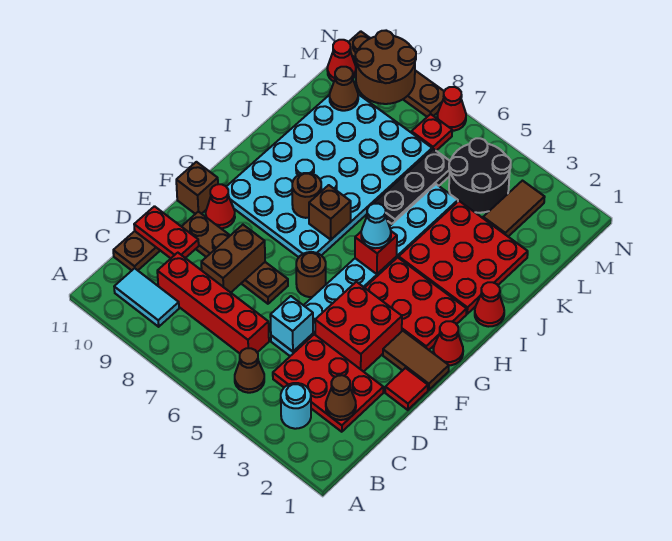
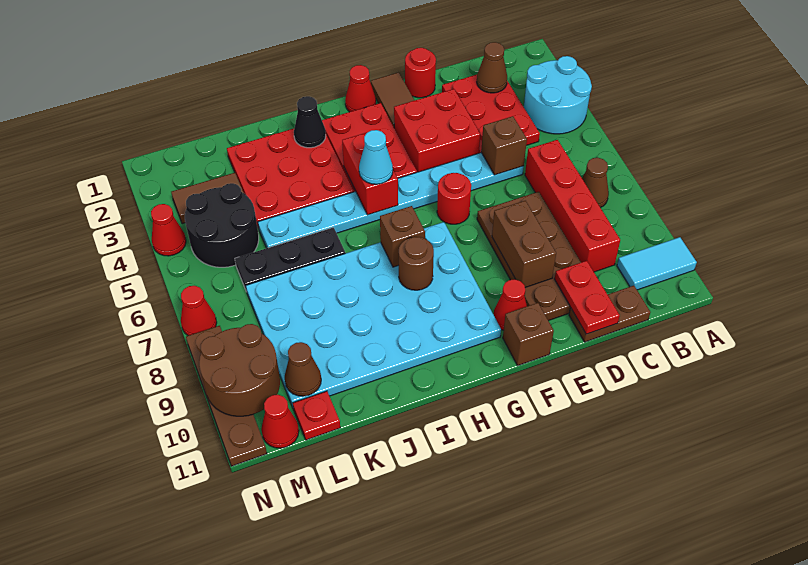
cyan 1x1 round brick [281,383,311,429] -> cyan 2x2 round brick [524,56,592,134]
brown 1x1 cone [235,348,264,393] -> brown 1x1 cone moved to [582,158,609,208]
cyan 1x2 tile [114,268,179,327] -> cyan 1x2 tile turned to [617,237,697,290]
cyan 1x1 brick [270,296,313,352] -> brown 1x1 brick [481,116,527,175]
brown 1x2 brick [201,225,265,293] -> brown 1x2 brick turned to [492,201,556,287]
red 1x1 tile [385,368,428,410] -> red 1x1 round brick [405,48,436,98]
brown 1x4 plate [181,212,288,304] -> brown 2x4 plate [477,192,581,321]
brown 1x1 round brick [296,252,326,297] -> red 1x1 round brick [437,173,471,224]
red 1x1 brick [355,231,397,274] -> red 1x2 brick [342,133,398,215]
red 1x1 cone [475,282,504,327] -> red 1x1 cone moved to [151,204,186,256]
none -> black 1x1 cone [294,96,326,148]
red 1x1 plate [411,114,452,151] -> red 1x1 plate moved to [293,391,340,440]

